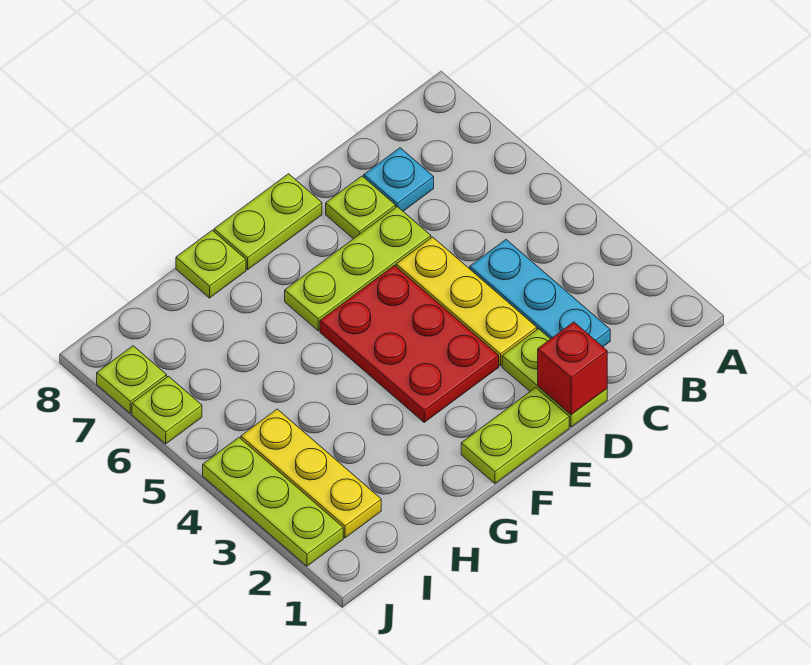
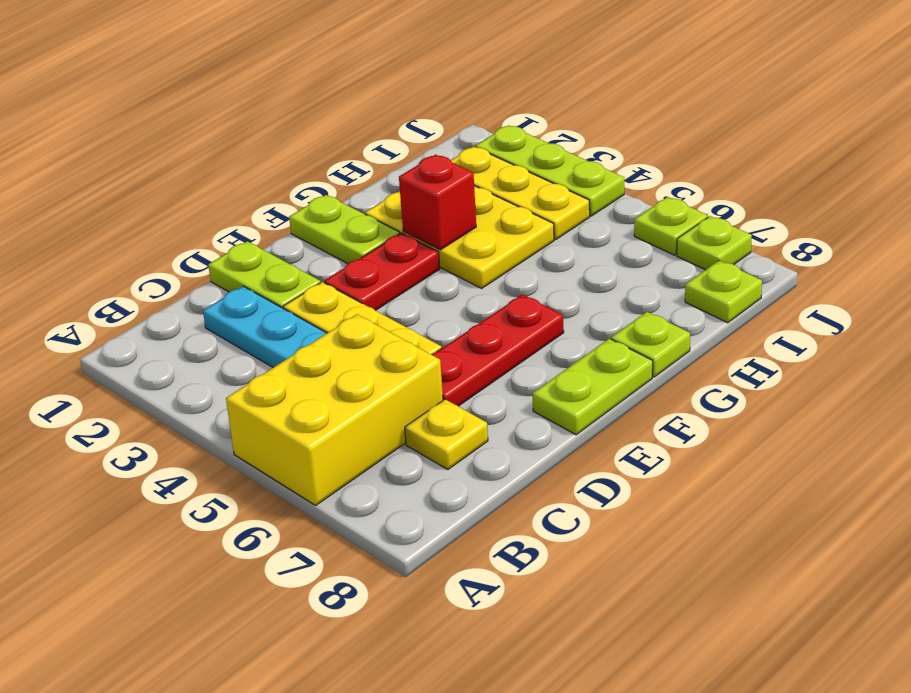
none -> yellow 2x3 brick [226,314,443,505]
cyan 1x1 plate [364,148,434,211] -> yellow 1x1 plate [405,399,488,470]
red 1x1 brick [538,322,607,415] -> red 1x1 brick moved to [399,155,476,250]
lime 1x3 plate [285,207,431,331] -> red 1x3 plate [431,294,564,406]
lime 1x1 plate [326,176,396,239] -> lime 1x1 plate moved to [685,260,762,323]
lime 1x2 plate [461,388,569,484] -> lime 1x2 plate turned to [289,195,400,264]
red 2x3 plate [320,265,499,422] -> red 1x2 plate [324,233,440,311]
none -> yellow 2x3 plate [365,186,554,288]

